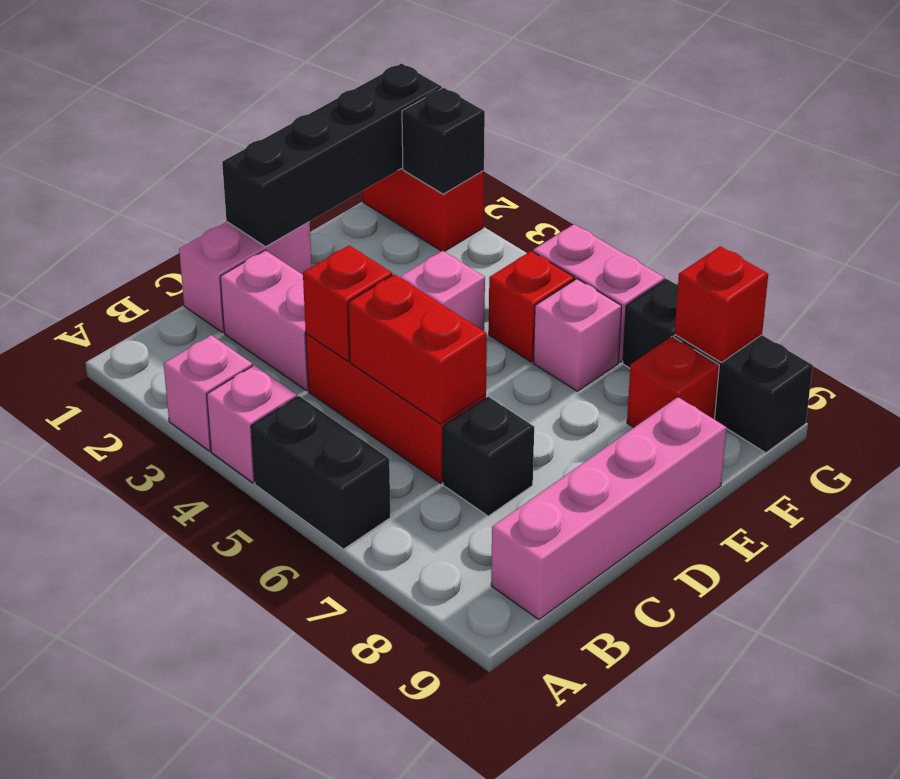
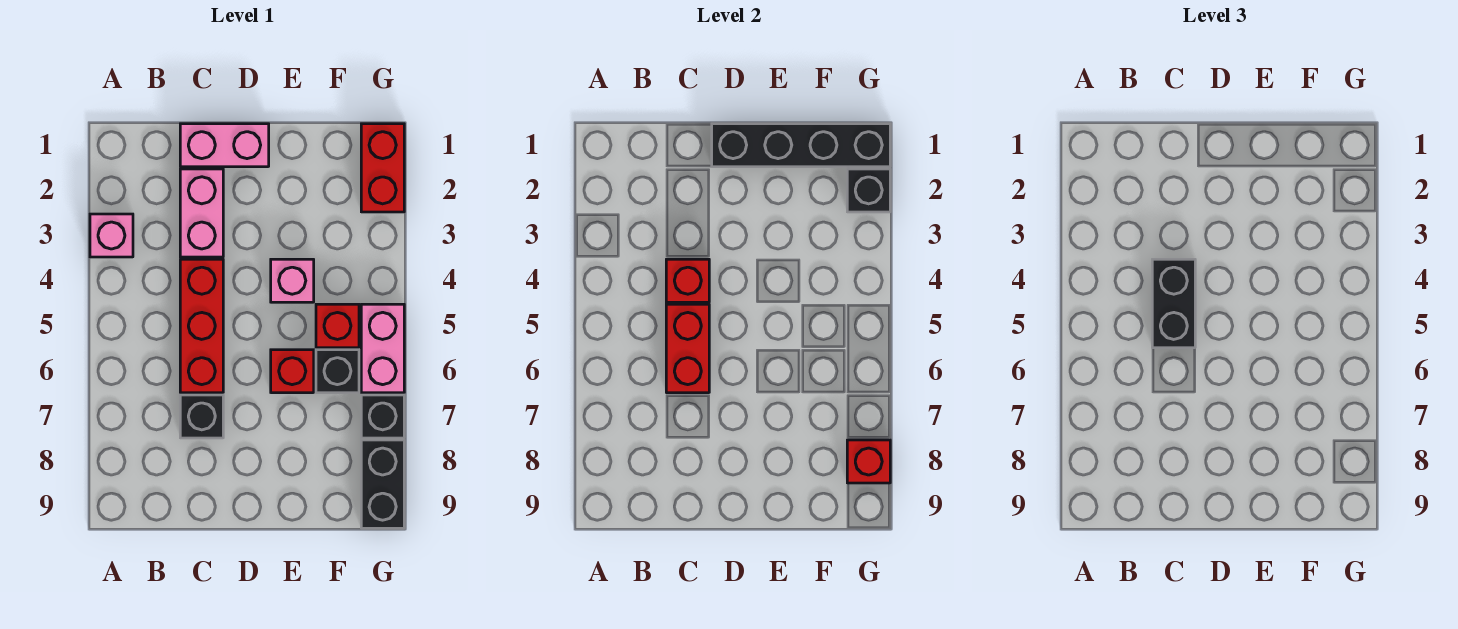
pink 1x1 brick [207,365,297,483] -> none
black 1x2 brick [251,396,391,549] -> black 1x2 brick moved to [1152,259,1195,348]
pink 1x4 brick [491,397,726,620] -> none
pink 1x1 brick [533,279,622,391] -> black 1x1 brick [316,350,359,393]
red 1x1 brick [627,336,719,427] -> red 1x1 brick moved to [271,350,314,393]

